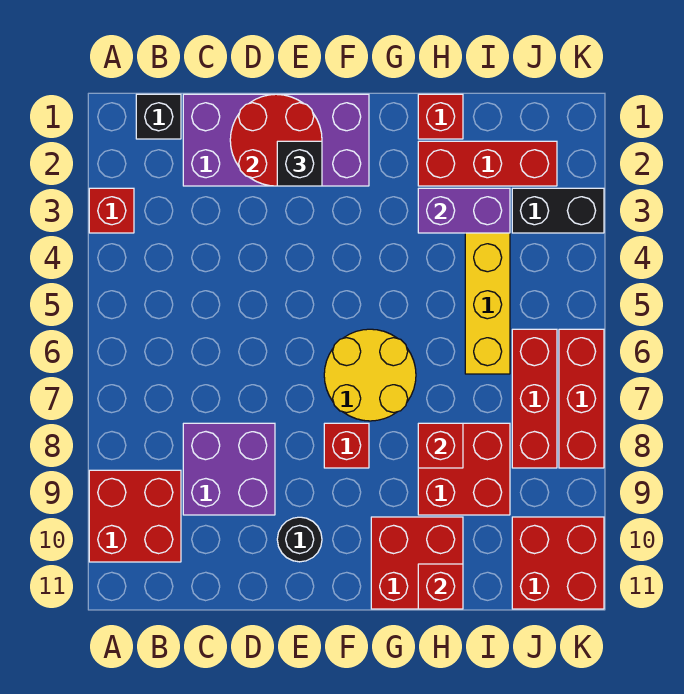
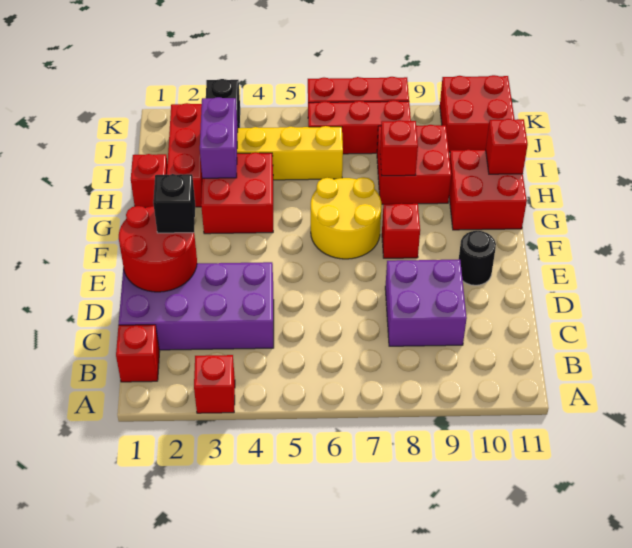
red 2x2 brick [89,470,181,562] -> red 2x2 brick moved to [201,152,273,234]
black 1x1 brick [136,94,181,139] -> red 1x1 brick [116,325,160,382]
purple 2x4 brick [183,94,369,186] -> purple 2x4 brick turned to [119,262,274,350]

